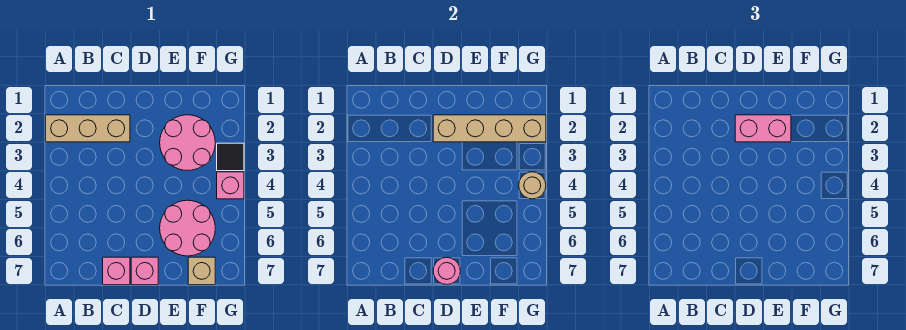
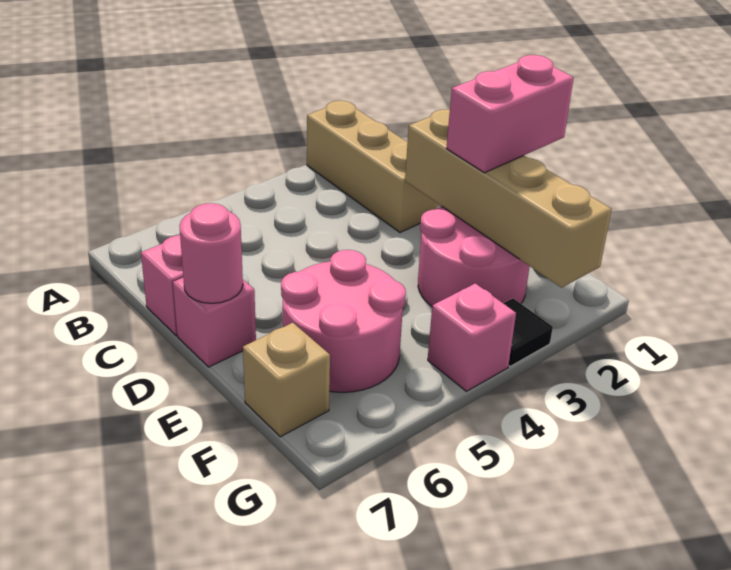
pink 1x2 brick [735,115,791,142] -> pink 1x2 brick turned to [446,55,574,173]
tan 1x1 round brick [519,172,546,199] -> none

